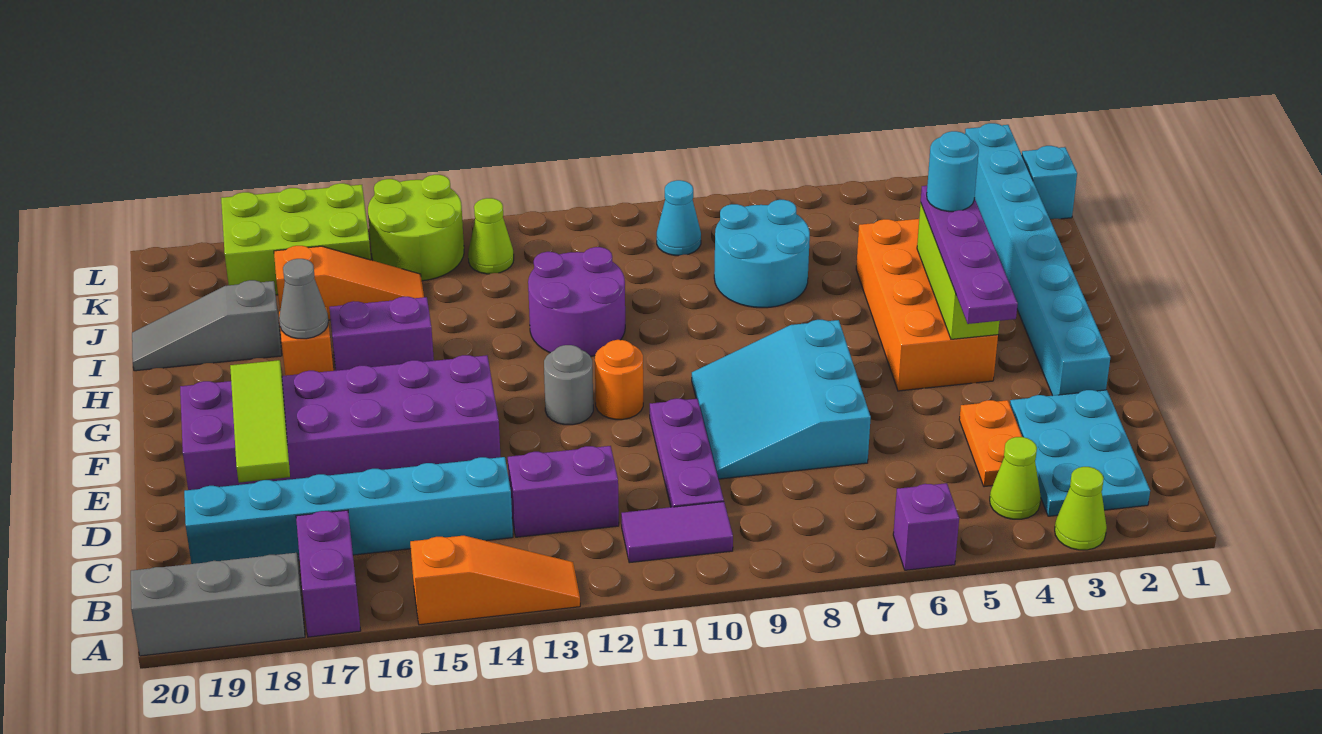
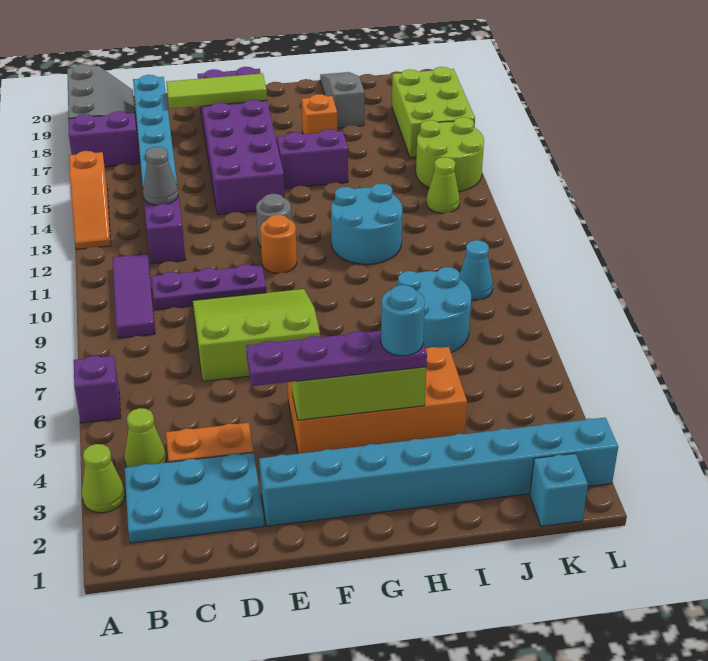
purple 1x2 tile [621,502,733,563] -> purple 1x3 tile [112,254,155,338]
cyan 3x3 slope [692,320,871,479] -> lime 3x3 slope [193,289,320,381]
purple 2x2 round brick [528,247,625,357] -> cyan 2x2 round brick [331,183,402,264]
purple 1x2 brick [329,297,434,371] -> purple 1x2 brick turned to [277,129,348,188]
grey 1x1 cone [279,259,328,339] -> grey 1x1 cone moved to [143,147,178,205]
orange 1x3 slope [274,246,424,320] -> none

